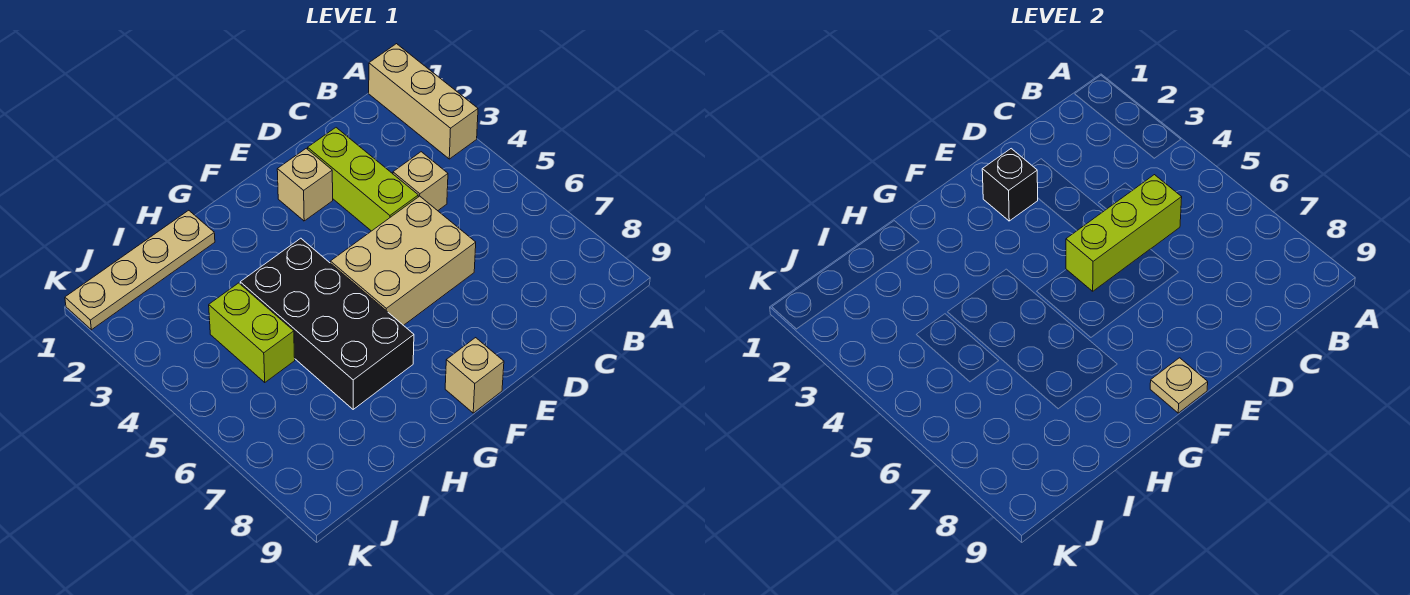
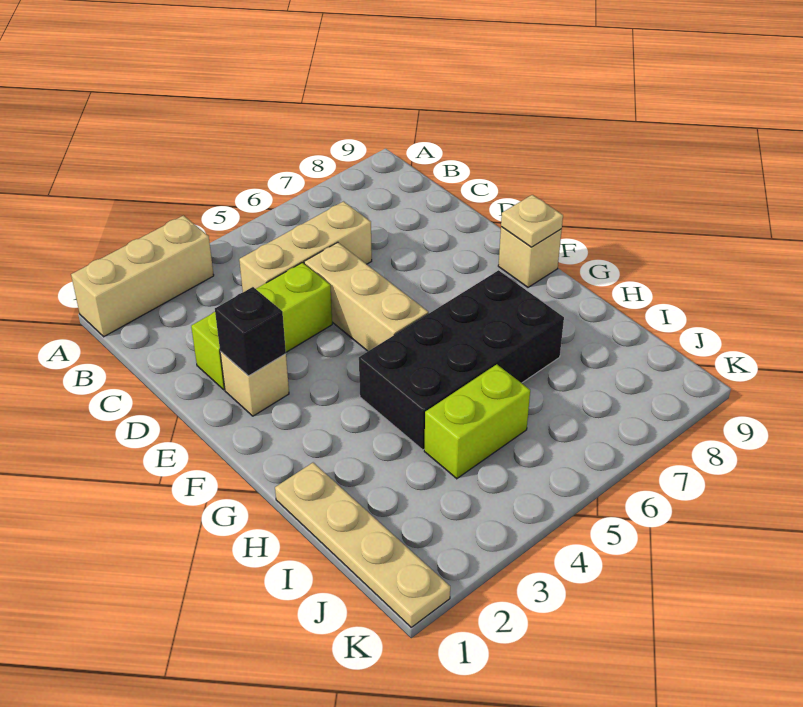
tan 1x1 brick [393,152,448,211] -> tan 1x3 brick [239,201,372,292]
lime 1x3 brick [1066,175,1182,291] -> none
tan 2x3 brick [330,196,476,325] -> tan 1x3 brick [304,242,428,351]

